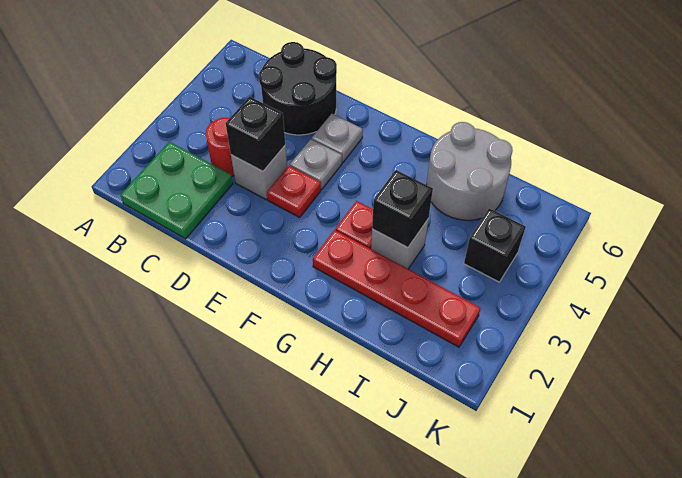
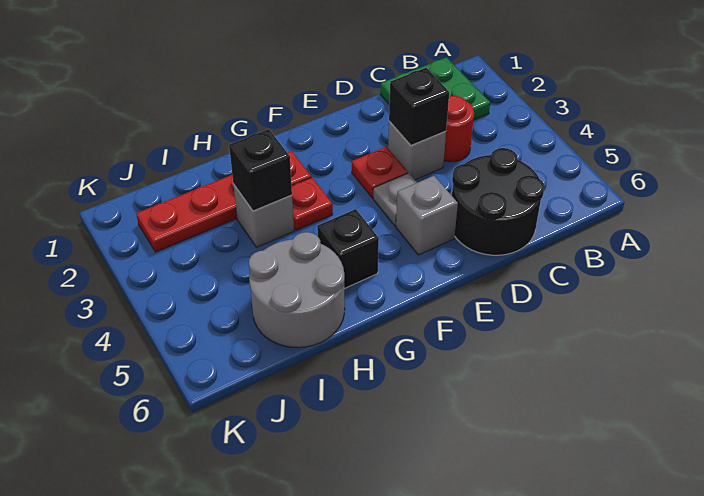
grey 1x1 plate [312,114,363,163] -> grey 1x1 brick [396,176,458,255]
black 1x1 brick [464,208,526,282] -> black 1x1 brick moved to [317,209,379,289]

